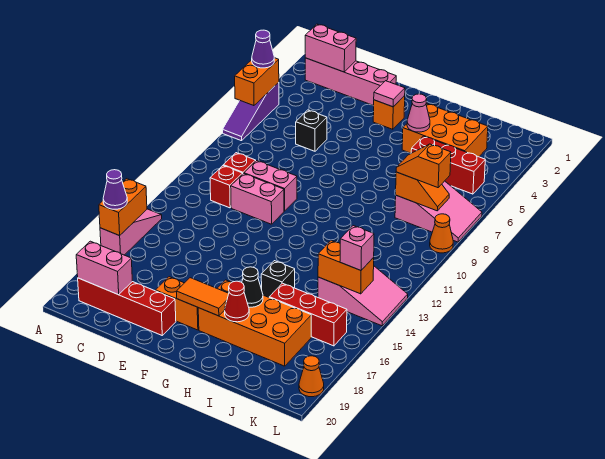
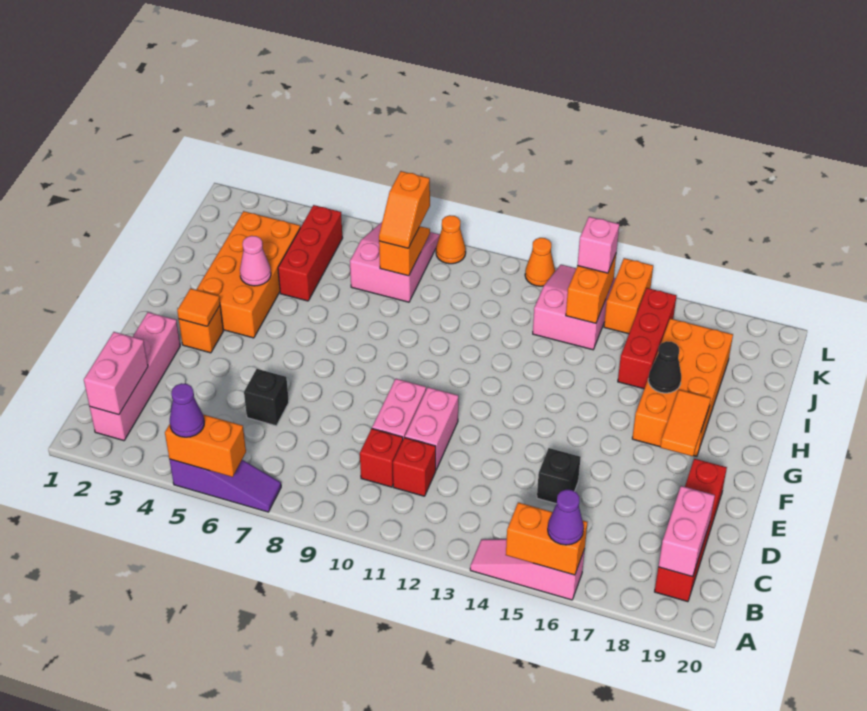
orange 1x2 brick [155,277,199,330] -> orange 1x2 brick moved to [604,258,653,334]
pink 1x1 tile [374,81,405,107] -> orange 1x1 tile [177,289,220,326]
orange 2x3 brick [402,103,488,157] -> orange 2x4 brick [196,211,300,338]
black 1x1 brick [261,261,295,297] -> black 1x1 brick moved to [537,448,581,504]
red 1x1 cone [225,281,249,322] -> none
orange 1x1 cone [299,356,324,397] -> orange 1x1 cone moved to [525,238,555,286]

